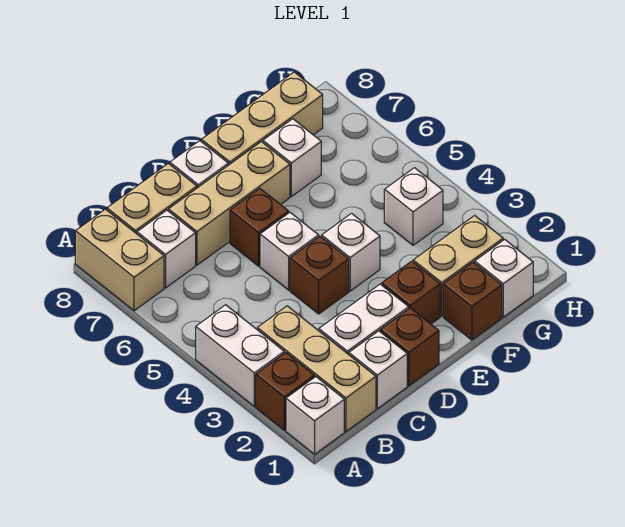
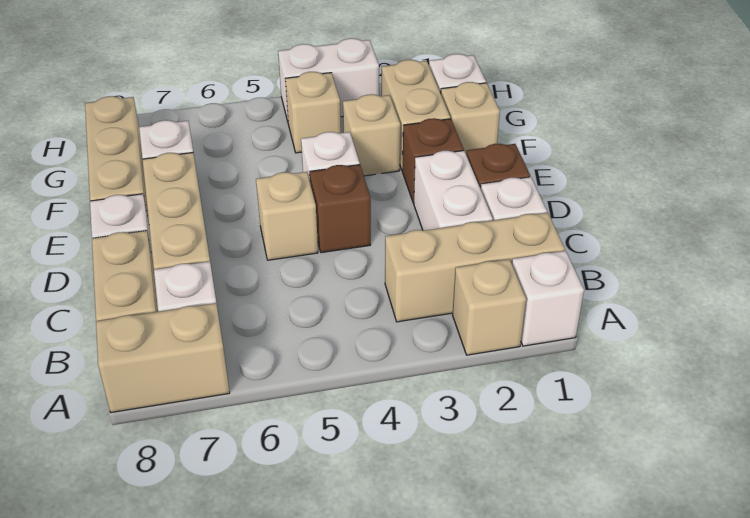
brown 1x1 brick [256,353,314,430] -> tan 1x1 brick [453,259,526,355]
white 1x2 brick [196,305,284,406] -> white 1x2 brick moved to [278,38,379,121]
white 1x1 brick [260,213,319,290] -> tan 1x1 brick [256,172,318,260]
brown 1x1 brick [230,189,289,266] -> none
brown 1x1 brick [443,262,502,340] -> tan 1x1 brick [441,82,500,155]
none -> tan 1x1 brick [343,94,400,176]
white 1x1 brick [384,168,443,245] -> tan 1x1 brick [285,72,341,153]

